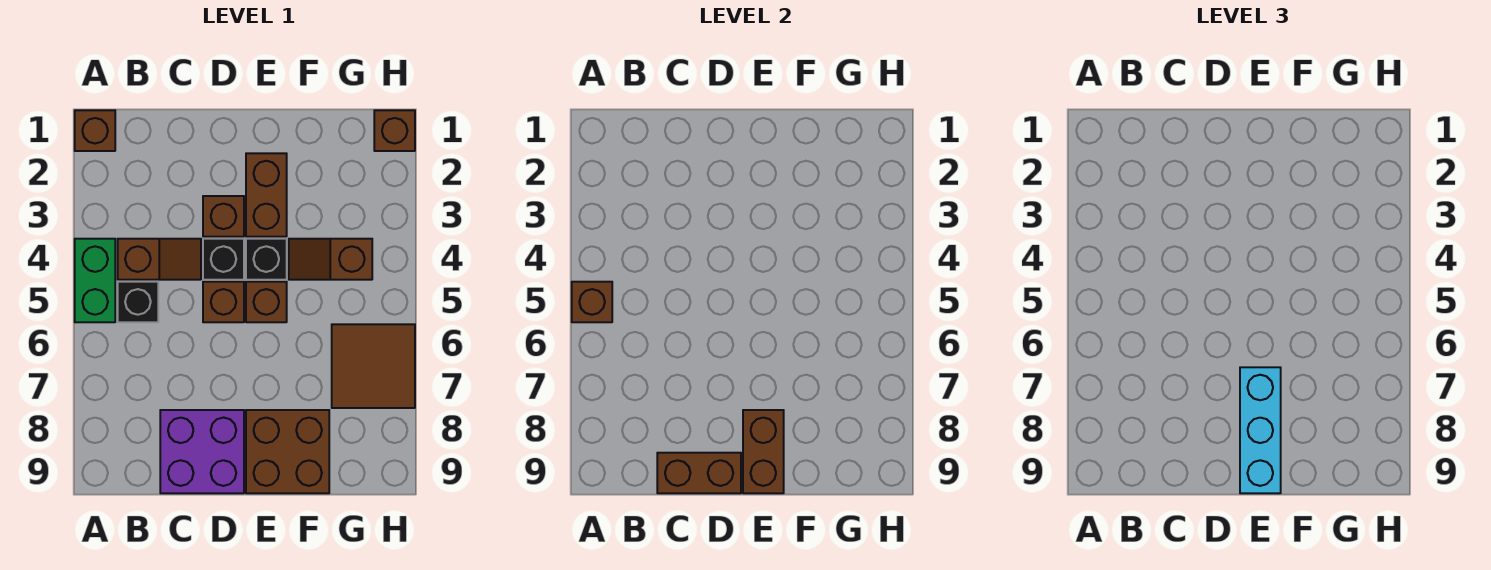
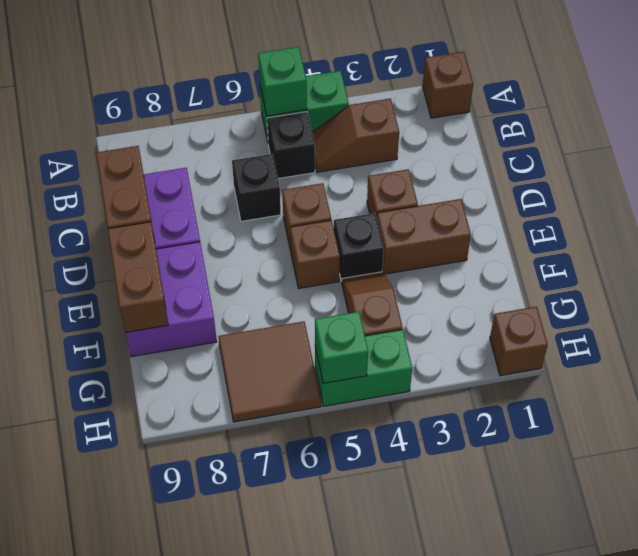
brown 1x1 brick [572,282,612,322] -> green 1x1 brick [258,47,307,116]
brown 1x2 slope [118,239,201,280] -> brown 1x2 slope turned to [312,98,399,172]
black 1x1 brick [203,239,244,280] -> black 1x1 brick moved to [232,154,281,221]
cyan 1x3 brick [1240,367,1281,493] -> none
brown 2x2 brick [246,410,329,493] -> purple 2x2 brick [125,242,217,357]
brown 1x2 brick [743,410,784,493] -> brown 1x2 brick turned to [108,222,168,333]
none -> green 1x2 brick [315,329,412,406]
none -> green 1x1 brick [315,312,368,383]

